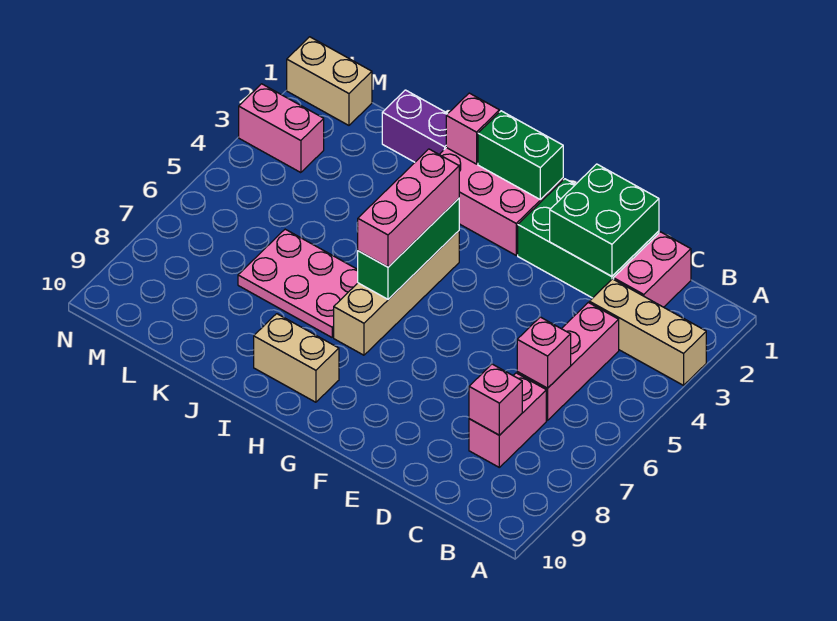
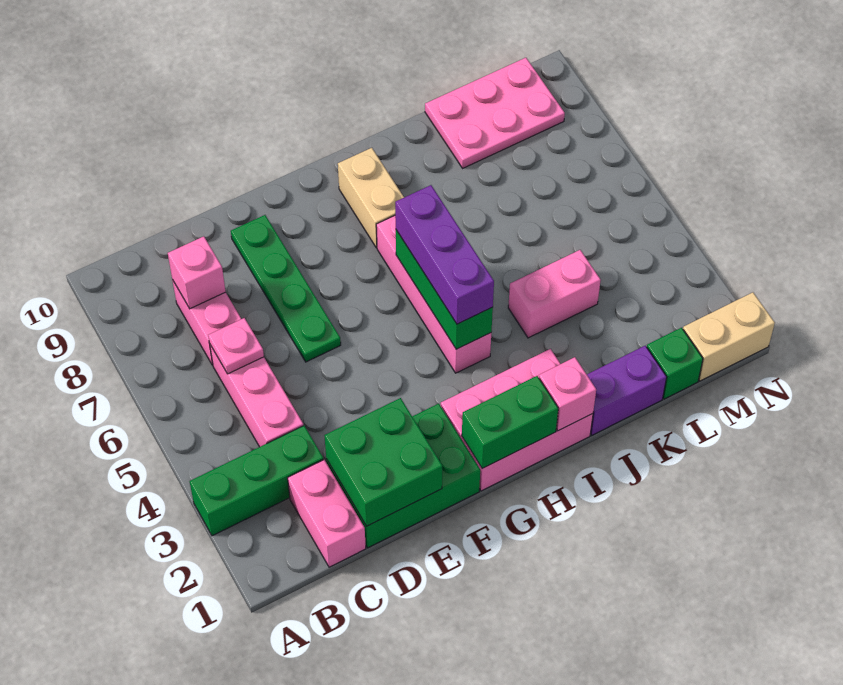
tan 1x3 brick [589,279,706,385] -> green 1x3 brick [189,426,324,536]
pink 1x1 brick [517,317,571,388] -> pink 1x1 plate [208,318,264,374]
none -> green 1x4 plate [231,215,341,362]
tan 1x4 brick [334,231,459,355] -> pink 1x4 brick [376,216,491,373]
pink 1x3 brick [358,149,459,267] -> purple 1x3 brick [395,185,494,324]
tan 1x2 brick [254,314,339,402] -> tan 1x2 brick turned to [338,148,404,248]
pink 2x3 plate [238,229,358,337] -> pink 2x3 plate moved to [425,58,565,168]
none -> green 1x1 brick [647,328,703,399]
pink 1x2 brick [239,84,324,173] -> pink 1x2 brick moved to [508,250,601,338]

